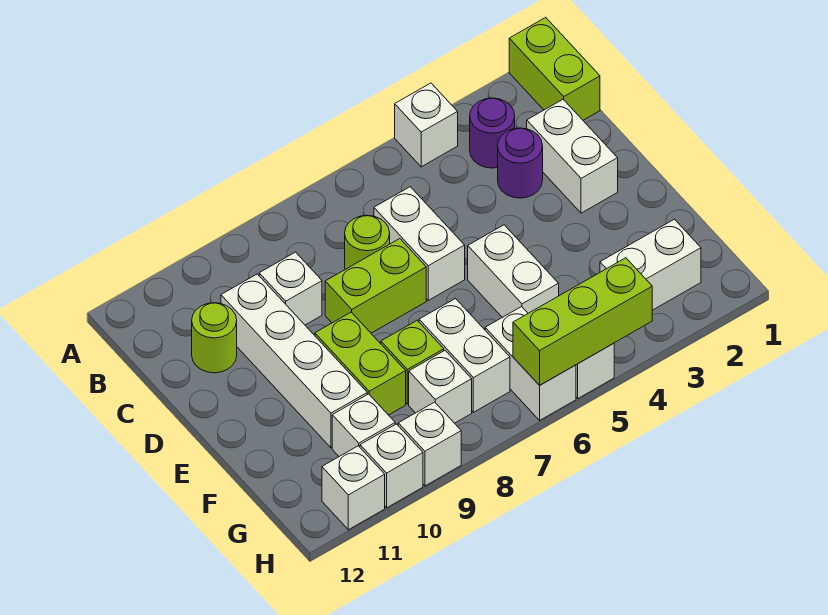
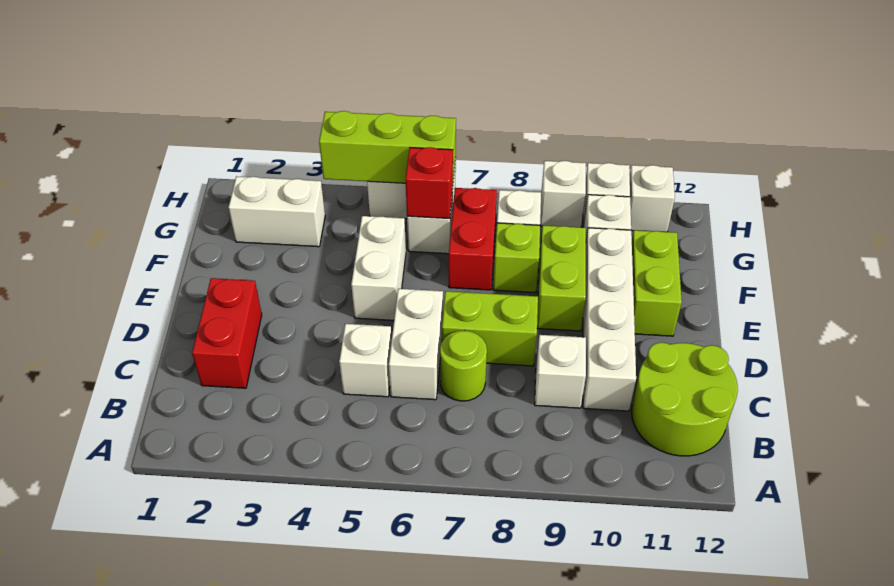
lime 1x2 brick [509,17,600,120] -> lime 1x2 brick moved to [632,230,682,336]
white 1x1 brick [395,83,458,167] -> white 1x1 brick moved to [339,324,392,397]
purple 1x1 round brick [470,98,515,168] -> none
white 1x2 brick [527,100,618,213] -> red 1x2 brick [192,278,262,388]
purple 1x1 round brick [498,128,543,198] -> none
lime 1x1 round brick [192,303,237,373] -> lime 2x2 round brick [632,342,738,456]
white 1x2 brick [419,299,510,412] -> red 1x2 brick [449,188,497,290]
none -> red 1x1 brick [405,147,453,219]

